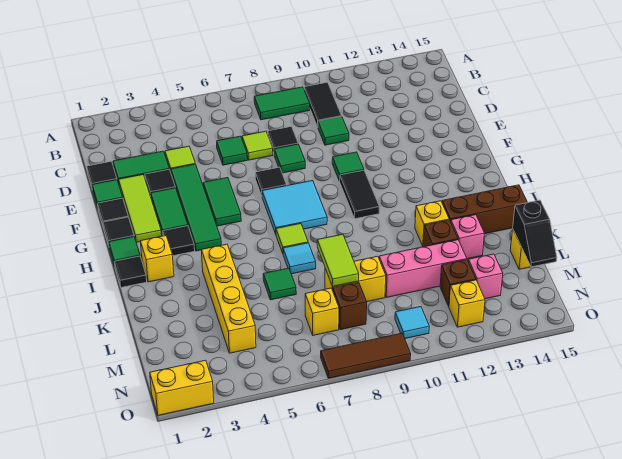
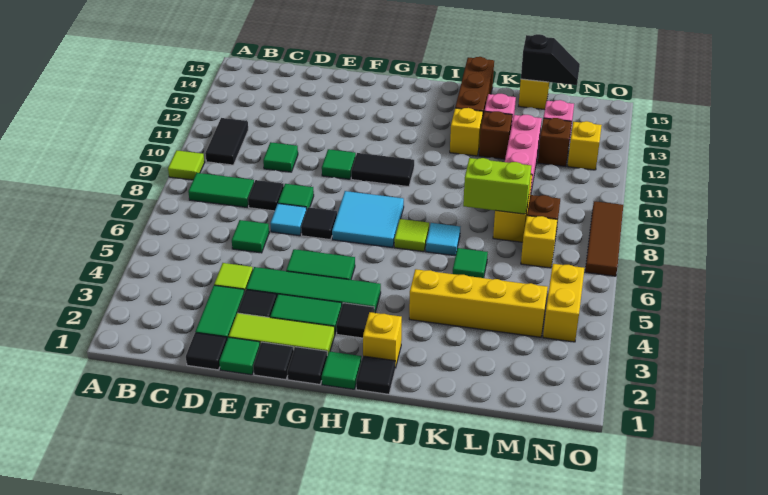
green 1x2 tile [254,87,310,120] -> green 1x2 tile turned to [188,173,254,207]
black 1x2 tile [304,82,342,127] -> black 1x2 tile turned to [205,118,248,165]
lime 1x1 tile [242,131,273,160] -> lime 1x1 tile moved to [168,150,205,180]
lime 1x2 tile [317,234,359,287] -> lime 1x2 brick [463,158,531,214]
cyan 1x1 tile [395,307,429,339] -> cyan 1x1 tile moved to [270,204,307,236]
yellow 1x2 brick [150,360,214,415] -> yellow 1x2 brick moved to [543,264,585,342]

